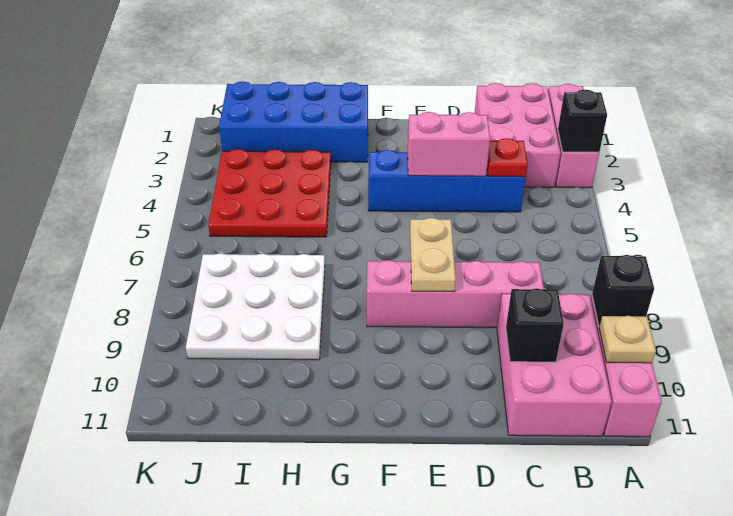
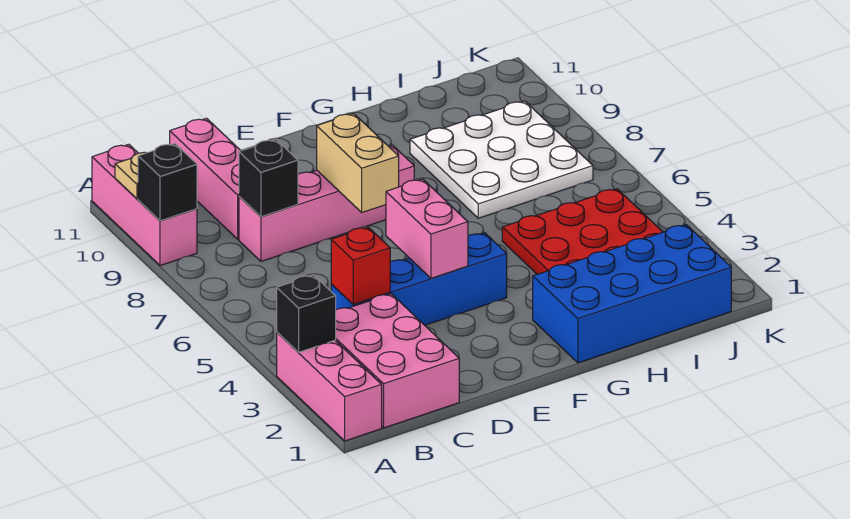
pink 2x3 brick [497,294,612,436] -> pink 1x3 brick [170,118,241,239]
red 1x1 plate [487,138,528,177] -> red 1x1 brick [331,227,390,304]
black 1x1 brick [506,288,564,362] -> black 1x1 brick moved to [239,139,298,217]
pink 1x2 brick [408,112,490,176] -> pink 1x2 brick turned to [386,179,468,278]
tan 1x2 plate [410,218,456,292] -> tan 1x2 brick [317,113,399,212]

